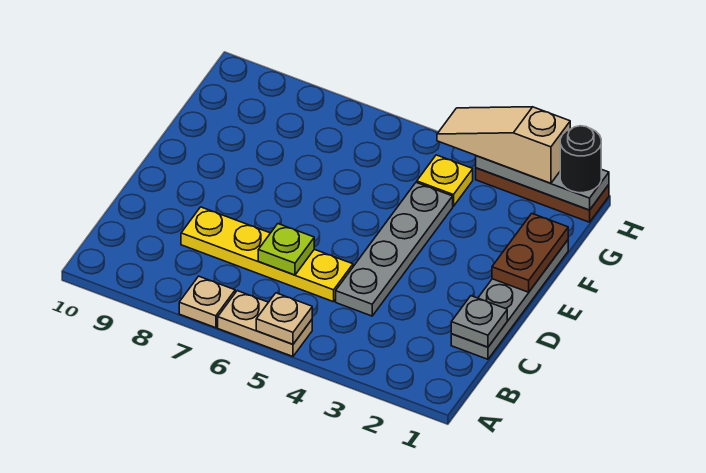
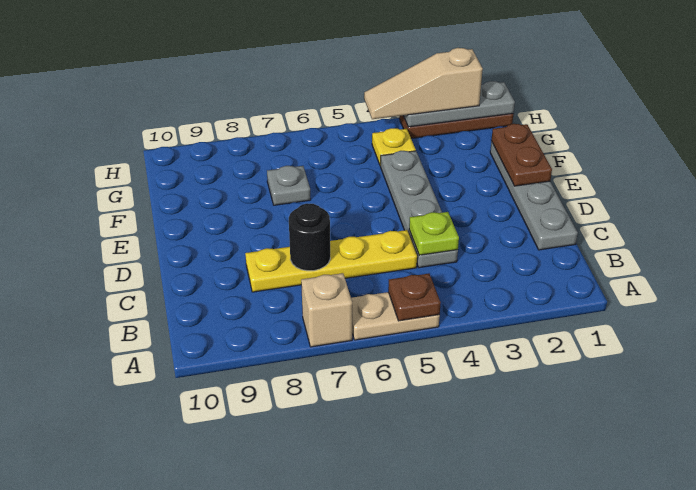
tan 1x1 plate [256,293,312,344] -> brown 1x1 plate [388,274,441,321]
tan 1x1 plate [179,276,235,328] -> tan 1x1 brick [301,273,352,347]
grey 1x1 plate [451,296,507,347] -> grey 1x1 plate moved to [267,166,311,205]
lime 1x1 plate [258,224,314,275] -> lime 1x1 plate moved to [409,212,459,255]
black 1x1 round brick [560,126,601,193] -> black 1x1 round brick moved to [289,204,330,271]

